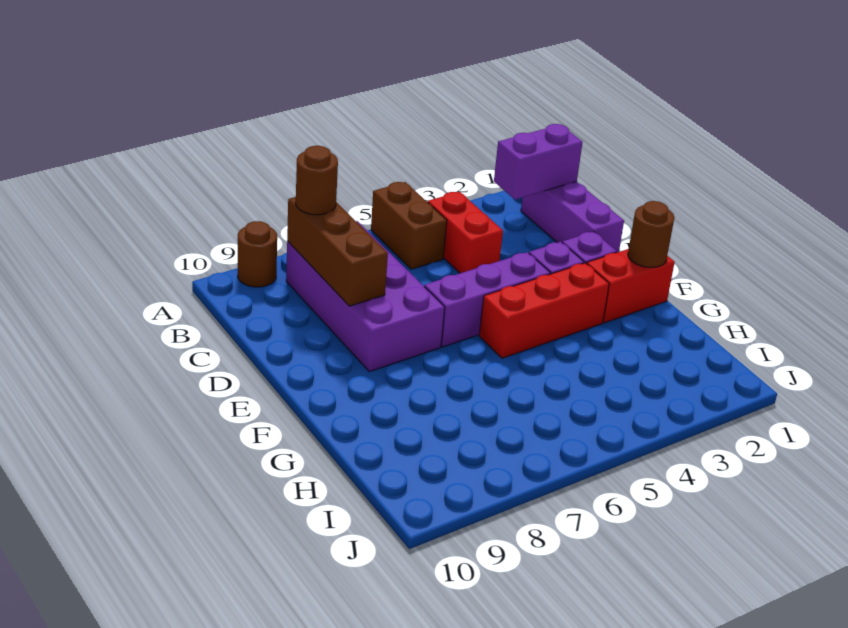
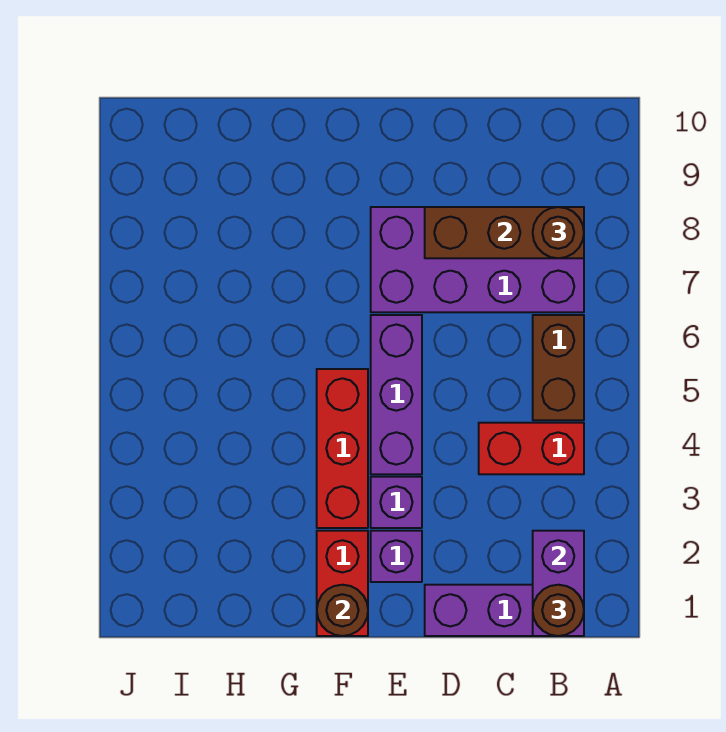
brown 1x2 brick [371,182,447,269] -> brown 1x2 brick turned to [533,315,584,420]
brown 1x1 round brick [238,221,277,287] -> brown 1x1 round brick moved to [533,585,584,636]

